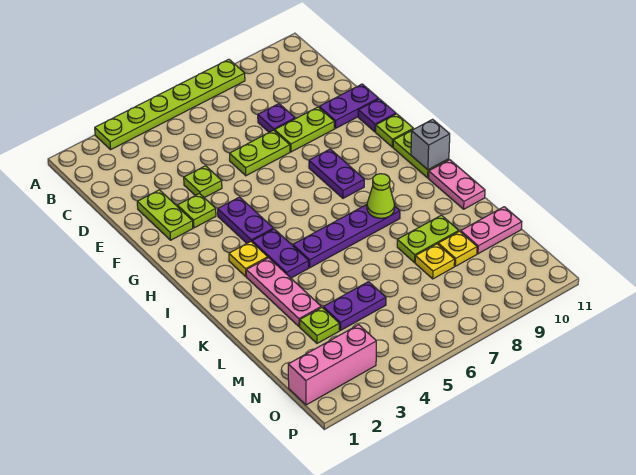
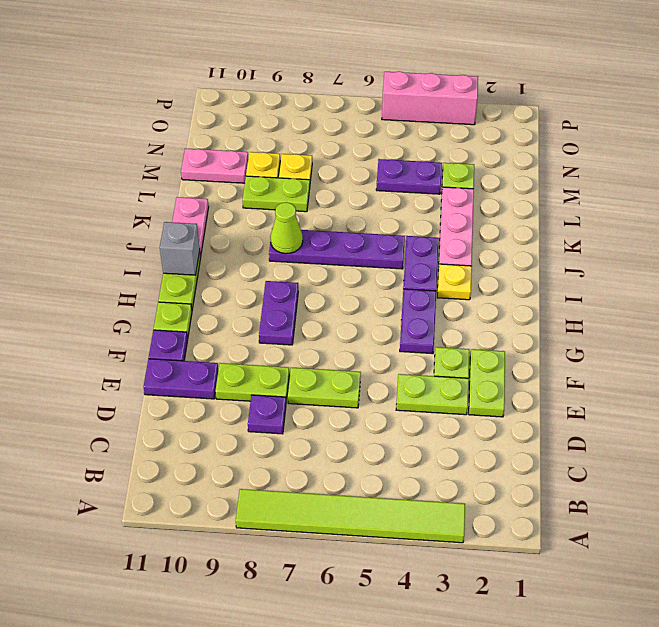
lime 1x6 plate [95,59,245,150] -> lime 1x6 tile [236,489,465,543]
lime 1x1 plate [184,166,222,198] -> lime 1x2 plate [396,374,469,415]
pink 1x3 brick [288,325,376,405] -> pink 1x3 brick moved to [382,71,478,125]

